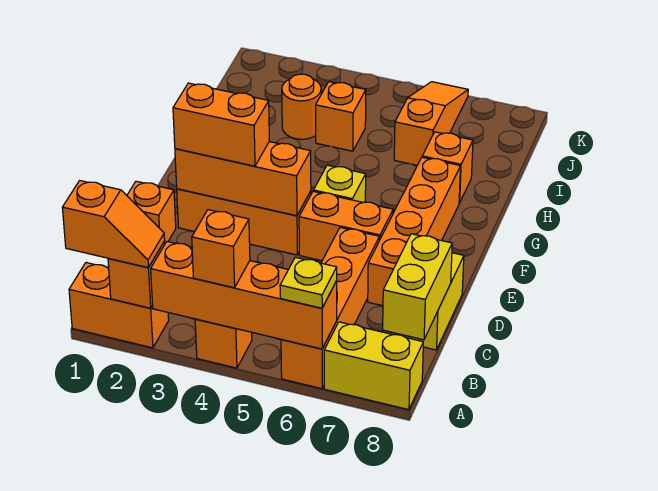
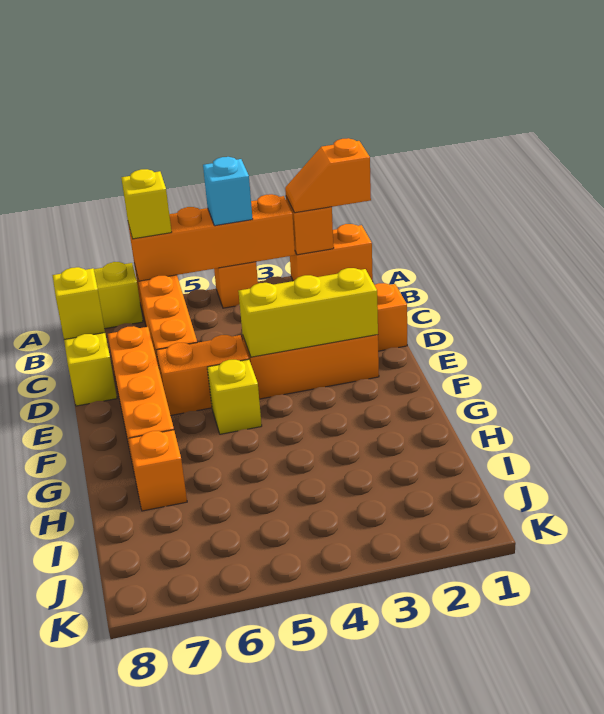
orange 1x1 brick [192,210,250,288] -> cyan 1x1 brick [203,157,253,226]
yellow 1x1 plate [280,257,337,308] -> yellow 1x1 brick [121,169,172,239]
yellow 1x2 brick [383,234,452,340] -> yellow 1x1 brick [52,267,105,339]
orange 1x3 brick [175,142,311,216] -> yellow 1x3 brick [238,268,378,357]
orange 1x2 brick [173,83,269,166] -> none
orange 1x1 round brick [282,74,321,139] -> none
orange 1x1 brick [316,82,366,151] -> none
orange 1x3 slope [394,82,468,165] -> none

